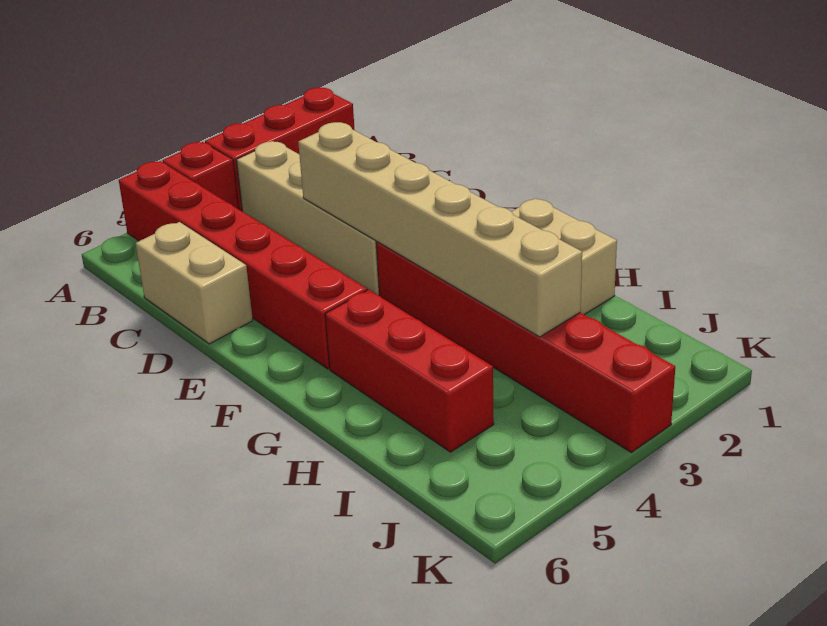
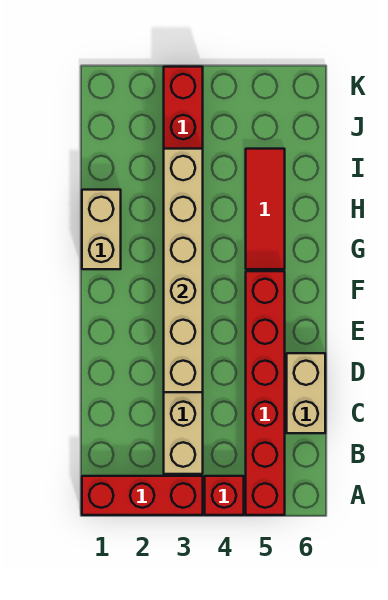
red 1x3 brick [325,290,494,452] -> red 1x3 tile [246,149,285,269]

